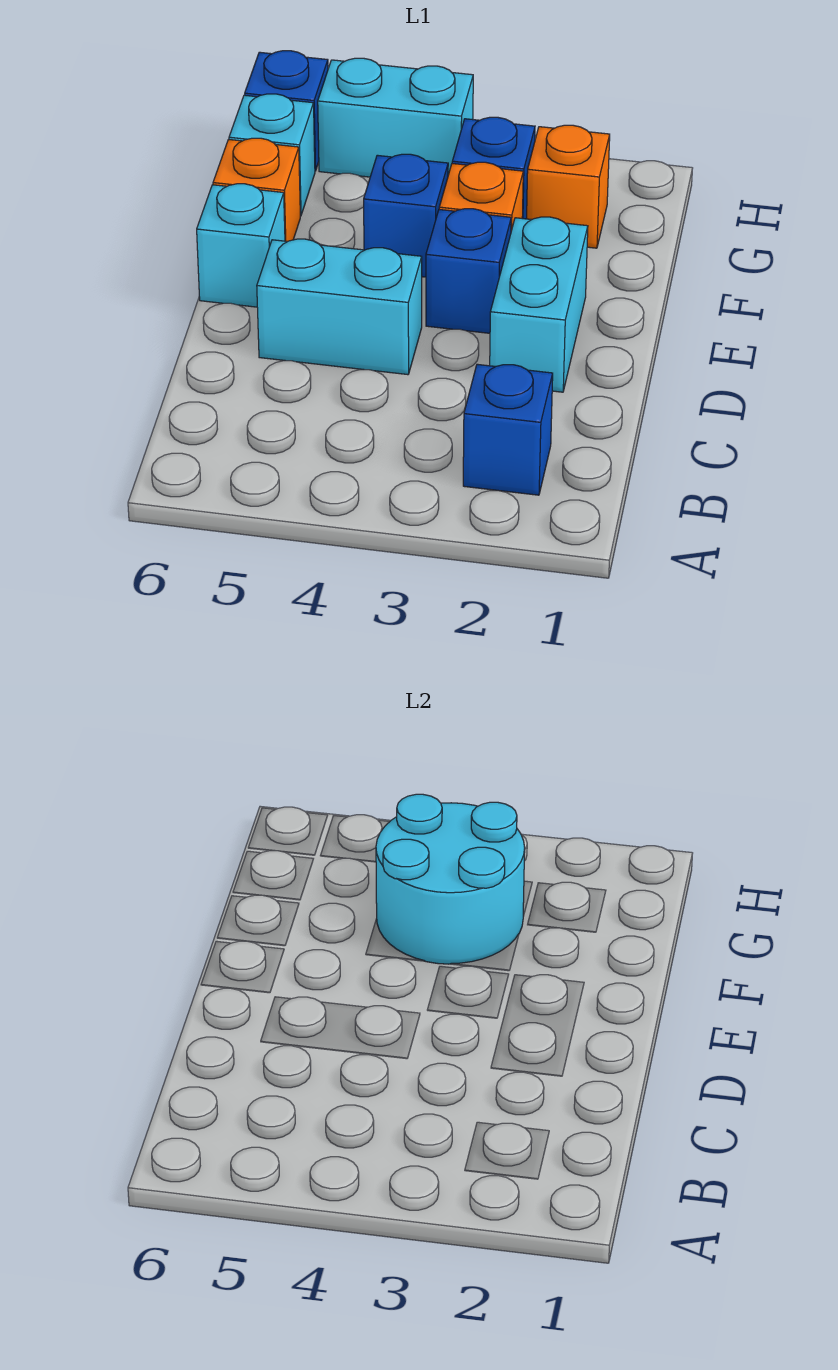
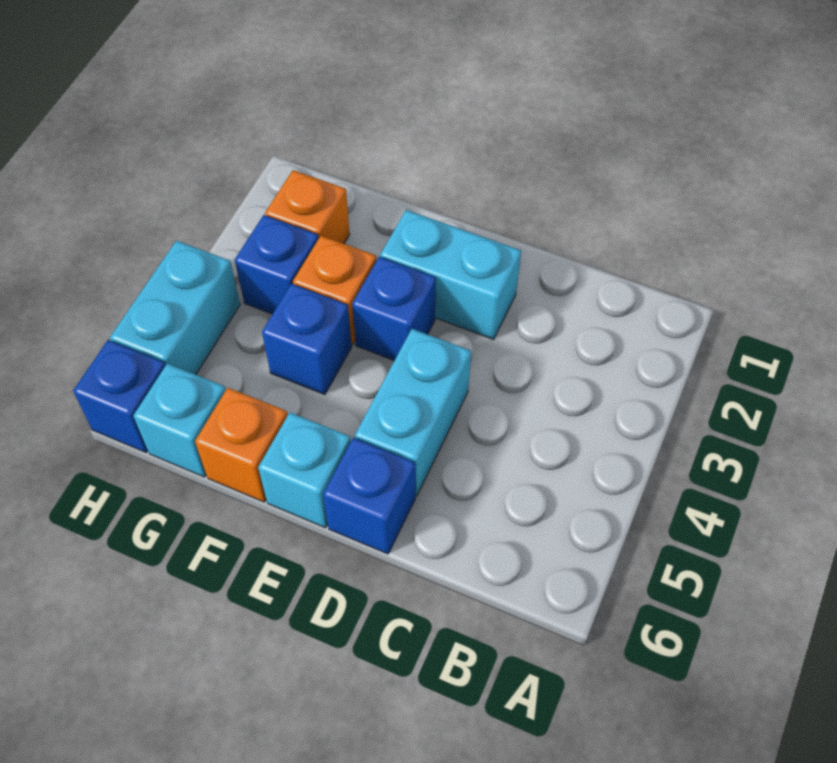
blue 1x1 brick [463,364,553,495] -> blue 1x1 brick moved to [323,438,415,554]
cyan 2x2 round brick [376,794,525,964] -> none

